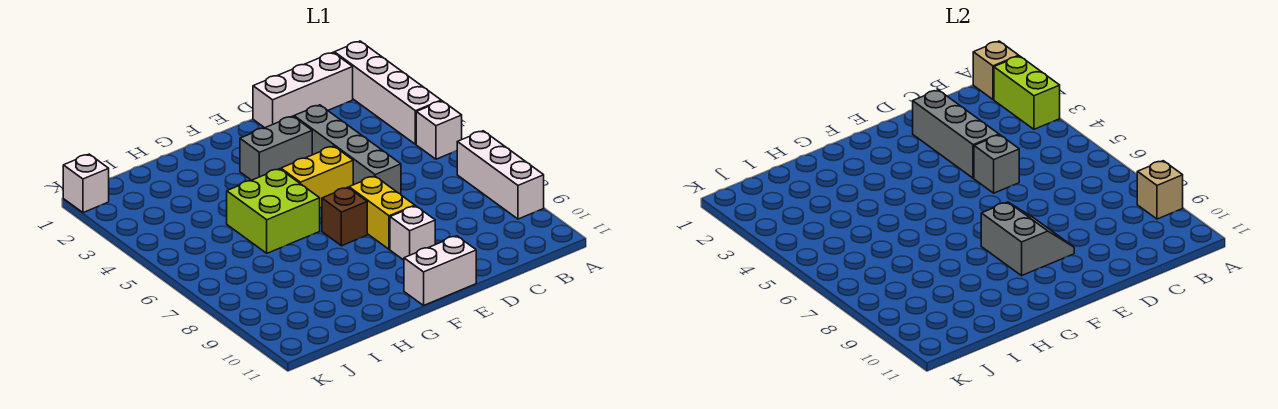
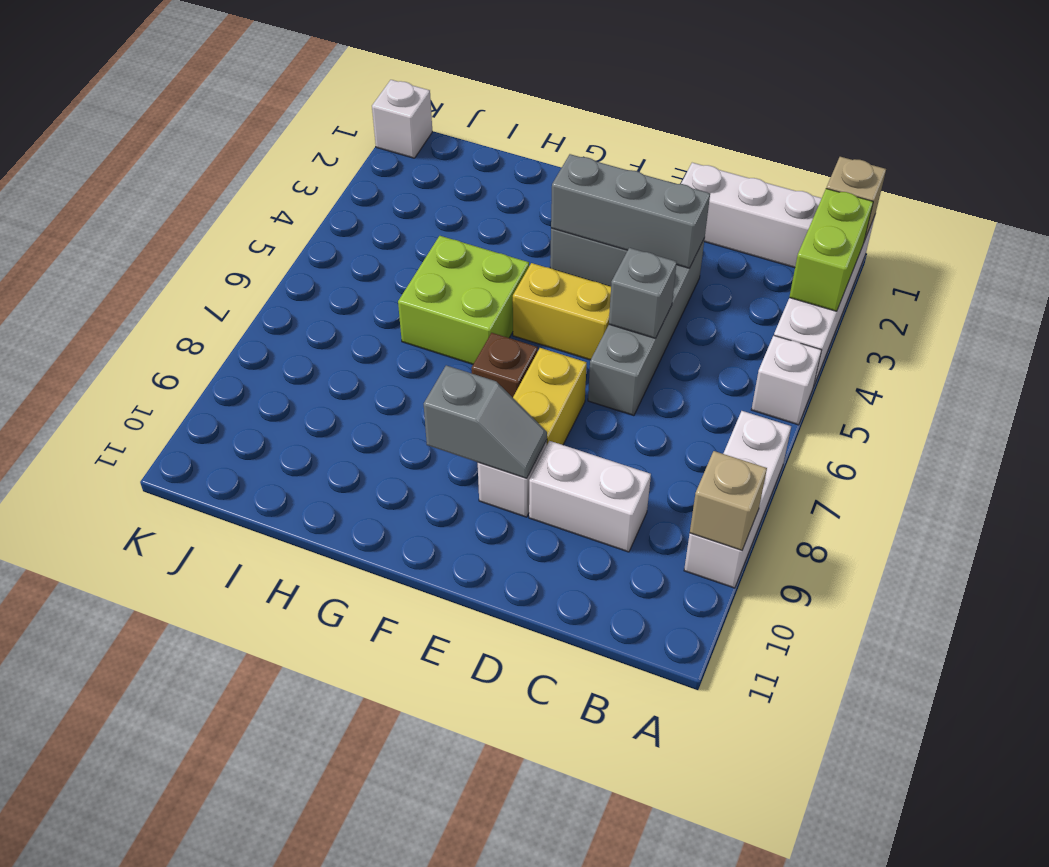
grey 1x3 brick [913,90,999,178] -> grey 1x3 brick turned to [551,154,710,268]
grey 2x2 slope [981,202,1074,276] -> grey 1x2 slope [424,365,547,478]
white 1x2 brick [404,236,476,305] -> white 1x2 brick moved to [529,441,651,552]

